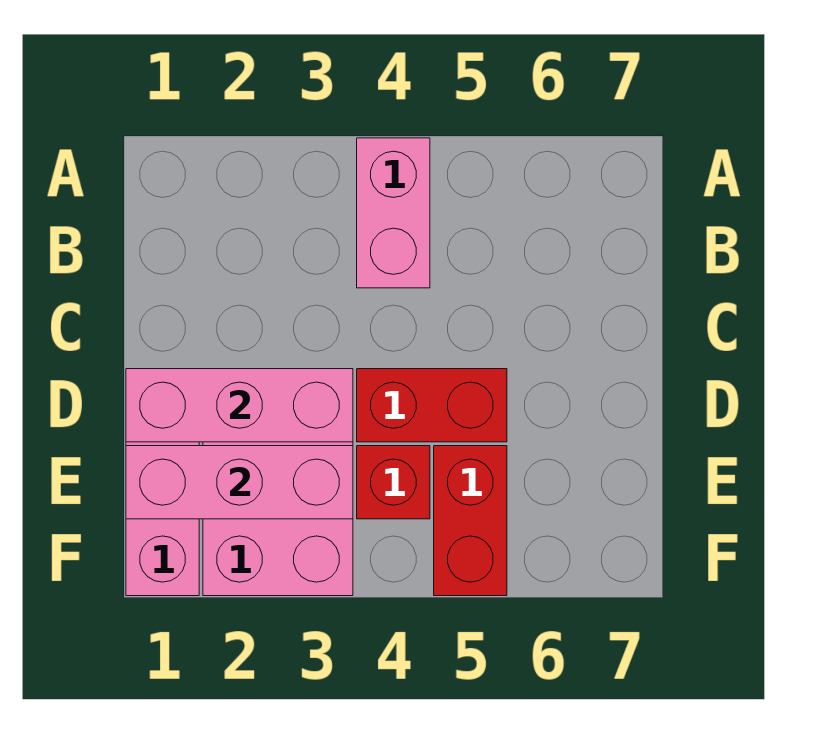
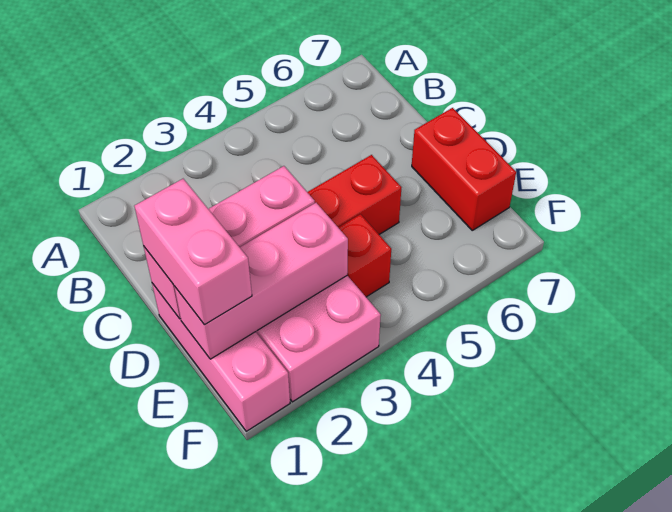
pink 1x2 brick [357,138,430,288] -> pink 1x2 brick moved to [134,179,252,325]
red 1x2 brick [434,446,507,596] -> red 1x2 brick moved to [412,108,516,230]

